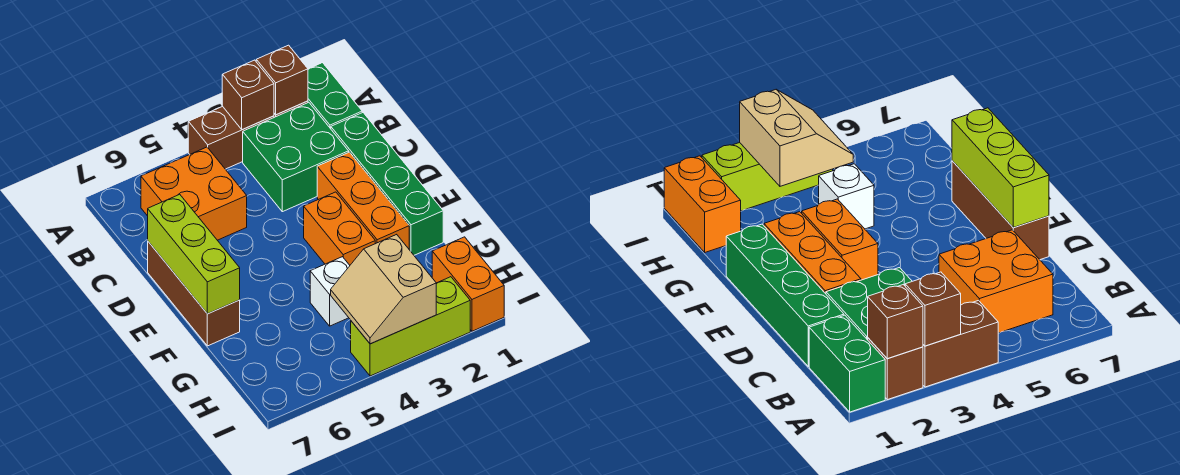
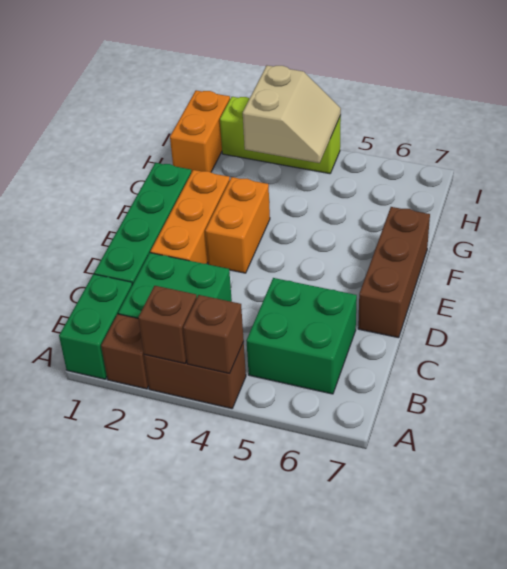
brown 1x1 brick [256,45,308,115] -> brown 1x1 brick moved to [183,295,244,373]
orange 2x2 brick [141,147,247,240] -> green 2x2 brick [246,278,357,394]
lime 1x3 brick [148,194,240,314] -> none
white 1x1 brick [310,257,350,326] -> none

